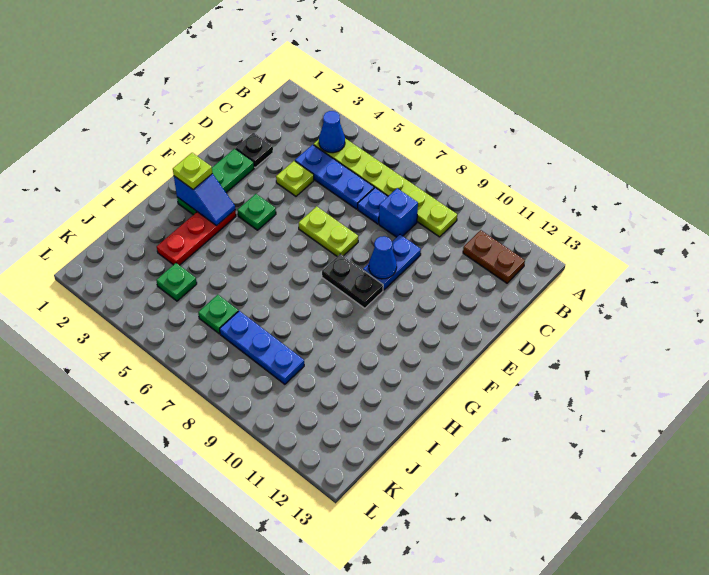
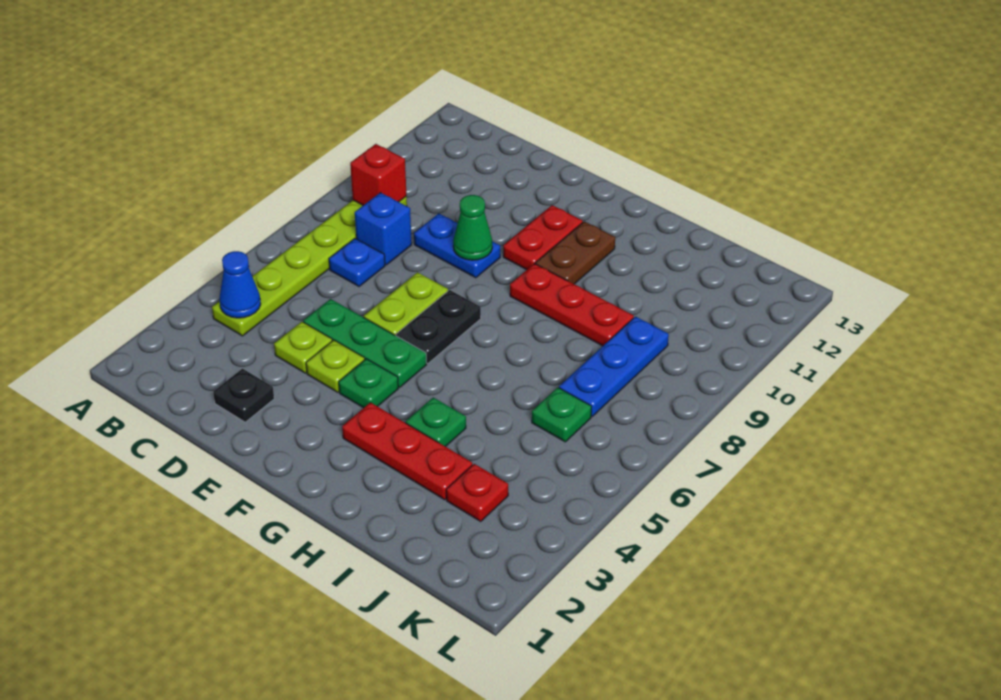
none -> red 1x1 brick [350,144,407,205]
brown 1x2 plate [463,230,525,283] -> brown 1x2 plate moved to [536,221,615,284]
blue 1x3 plate [295,145,374,209] -> none
green 1x3 plate [177,149,254,215] -> green 1x3 plate moved to [303,299,427,387]
blue 1x1 cone [369,236,397,279] -> green 1x1 cone [453,195,492,260]
black 1x2 plate [322,254,383,308] -> black 1x2 plate moved to [396,290,481,364]
none -> red 1x2 plate [503,205,583,270]
blue 1x2 slope [174,174,235,226] -> none
lime 1x1 plate [173,153,212,190] -> lime 1x1 plate moved to [306,340,365,392]
none -> red 1x3 plate [510,264,634,346]
none -> red 1x1 plate [446,464,508,521]
green 1x1 plate [156,263,197,301] -> green 1x1 plate moved to [406,398,466,447]

